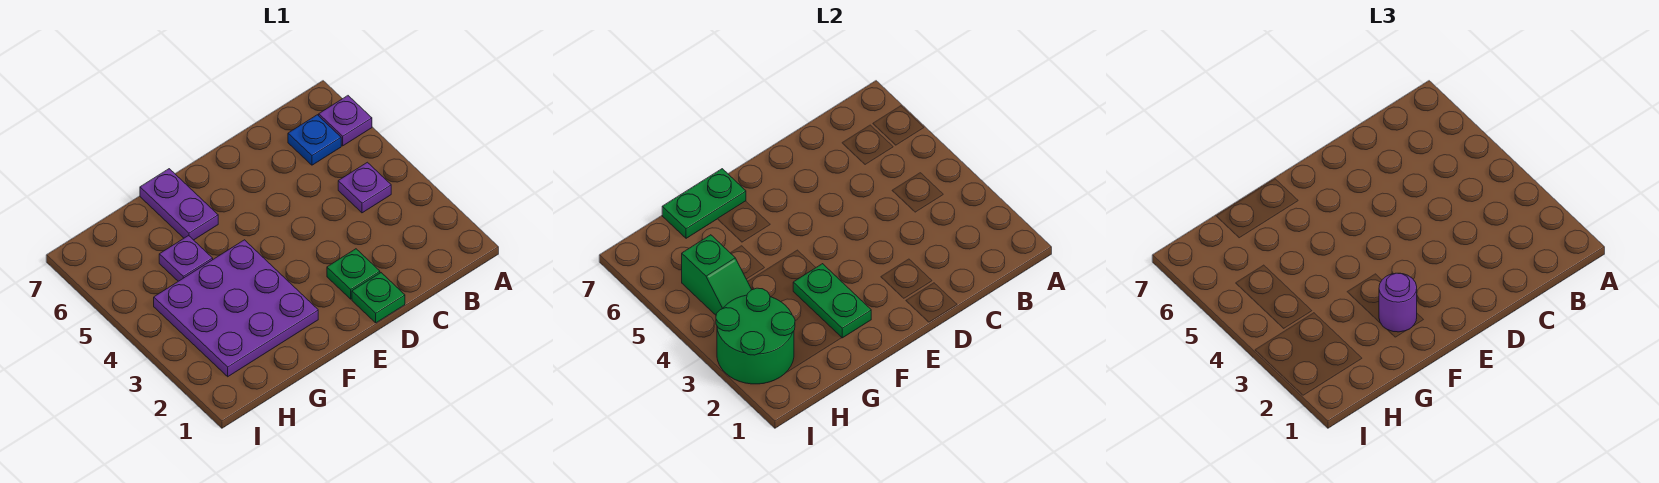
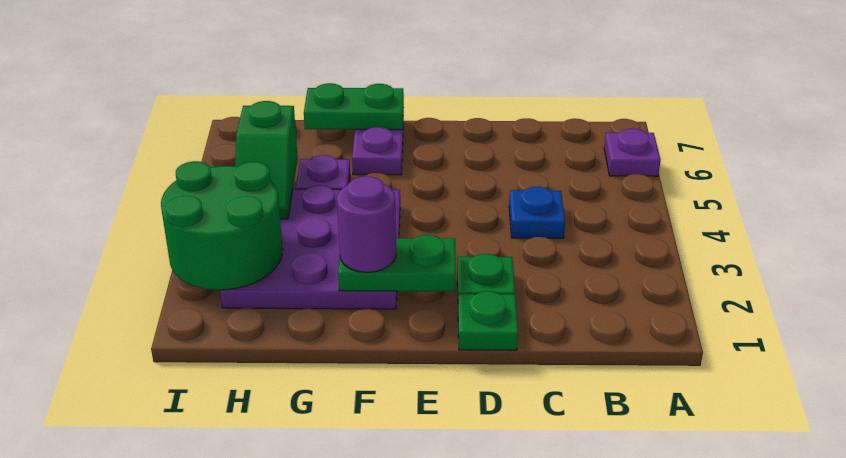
purple 1x1 plate [338,162,391,213] -> none
blue 1x1 plate [288,115,341,165] -> blue 1x1 plate moved to [509,187,565,238]
green 1x2 plate [793,264,871,338] -> green 1x2 plate turned to [338,235,456,292]

